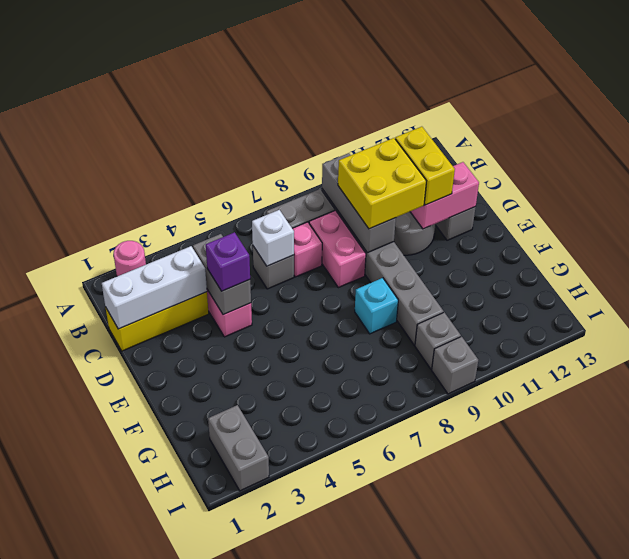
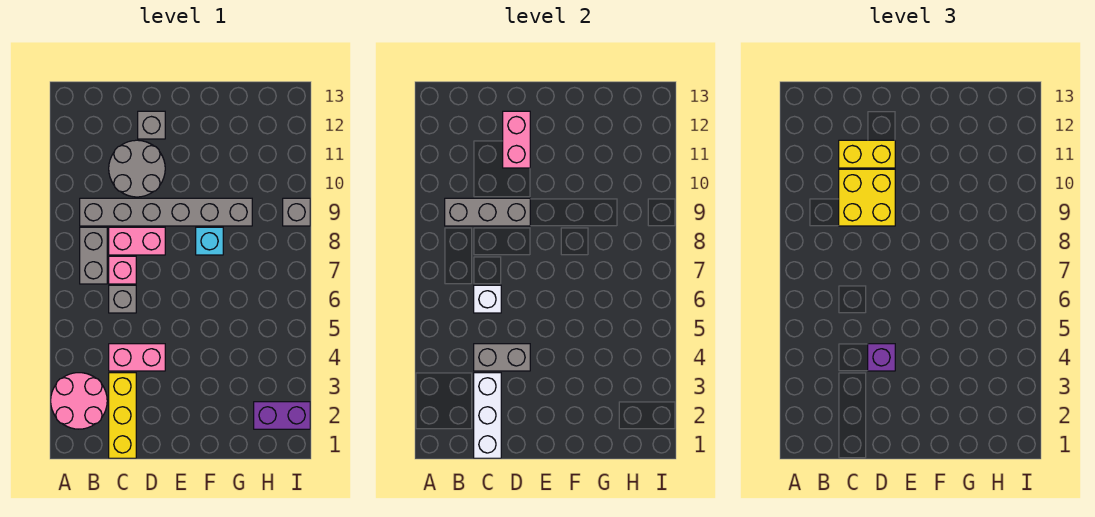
pink 1x1 round brick [114,241,146,276] -> pink 2x2 round brick [51,373,107,429]
grey 1x2 brick [208,405,269,491] -> purple 1x2 brick [254,402,310,429]
grey 1x1 brick [415,312,461,369] -> none

